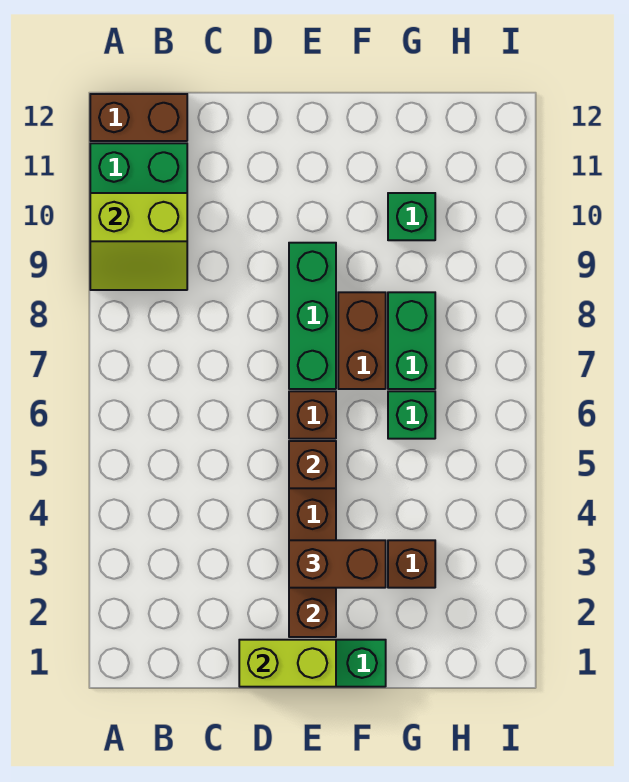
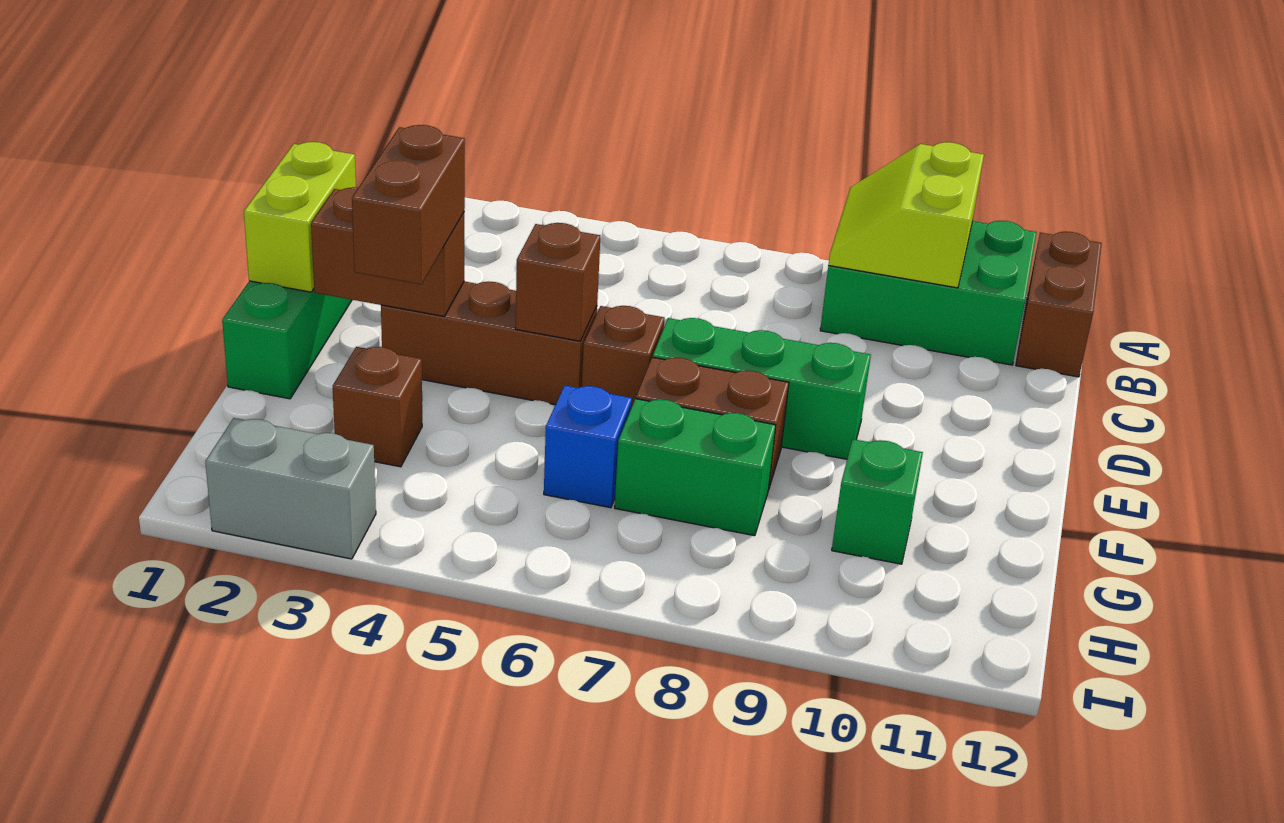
green 1x1 brick [388,391,435,439] -> blue 1x1 brick [544,385,632,508]
none -> grey 1x2 brick [205,418,376,559]

